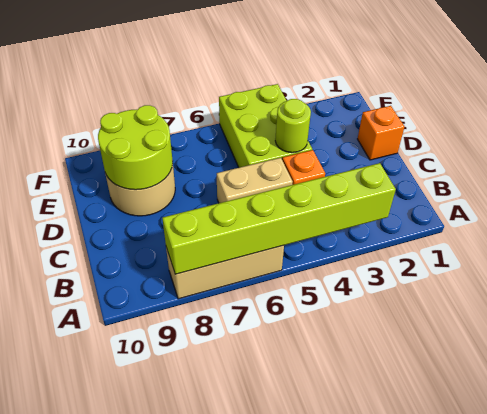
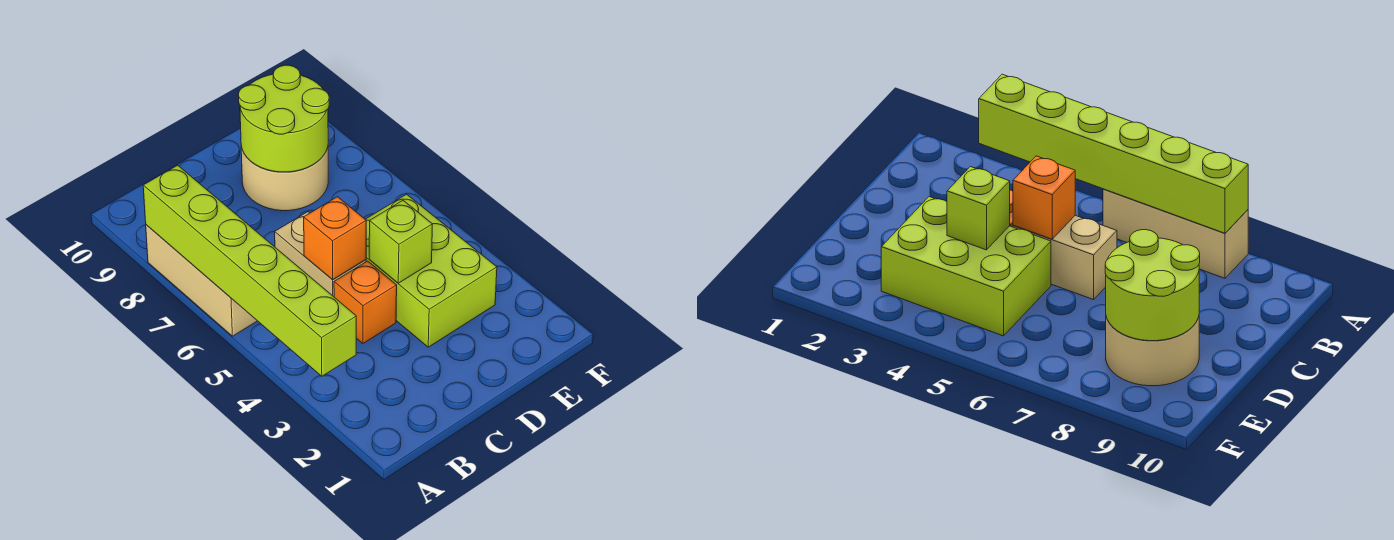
orange 1x1 brick [358,106,404,160] -> orange 1x1 brick moved to [304,197,366,280]
lime 2x3 brick [219,84,312,168] -> lime 2x3 brick turned to [365,194,497,347]
lime 1x1 round brick [275,99,311,153] -> lime 1x1 brick [369,200,432,283]

